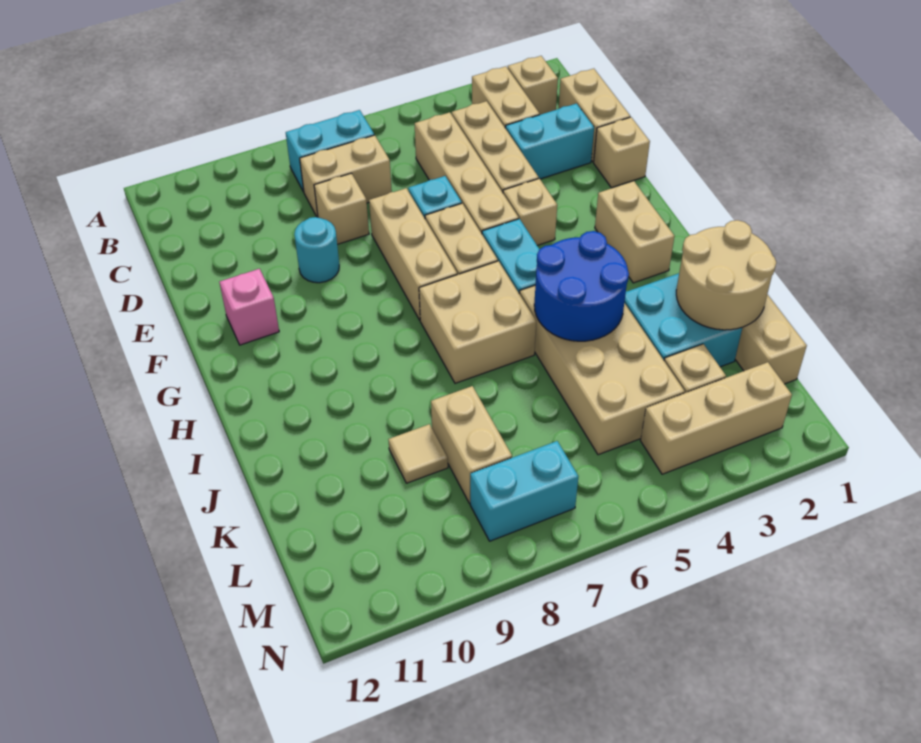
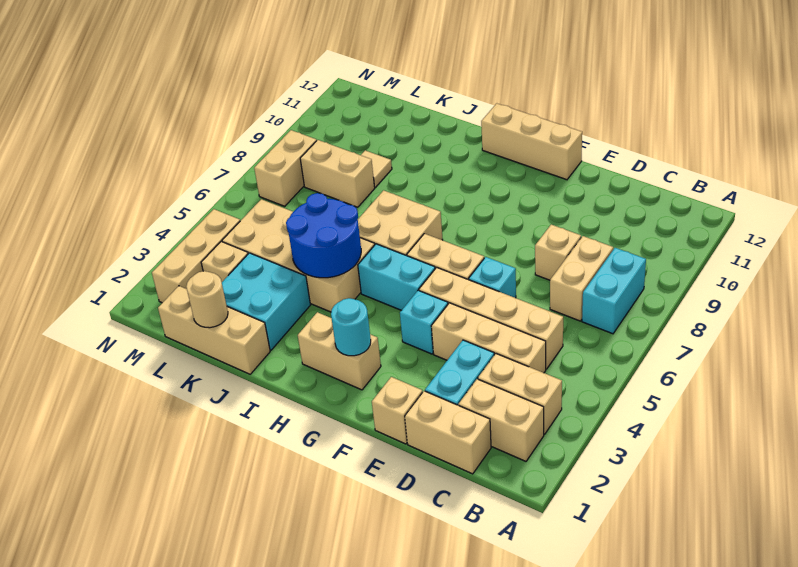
tan 1x1 brick [508,56,558,115] -> tan 1x2 brick [458,379,544,461]
tan 1x3 brick [369,188,457,320] -> tan 1x3 brick moved to [481,103,582,180]
cyan 1x1 round brick [294,217,339,283] -> cyan 1x1 round brick moved to [331,298,371,356]
tan 1x1 brick [503,179,557,245] -> cyan 1x1 brick [400,290,448,354]
pink 1x1 brick [220,269,279,345] -> none
tan 2x2 round brick [676,220,776,330] -> tan 1x1 round brick [186,271,228,328]
cyan 1x2 brick [470,441,579,541] -> tan 1x2 brick [254,130,317,206]

